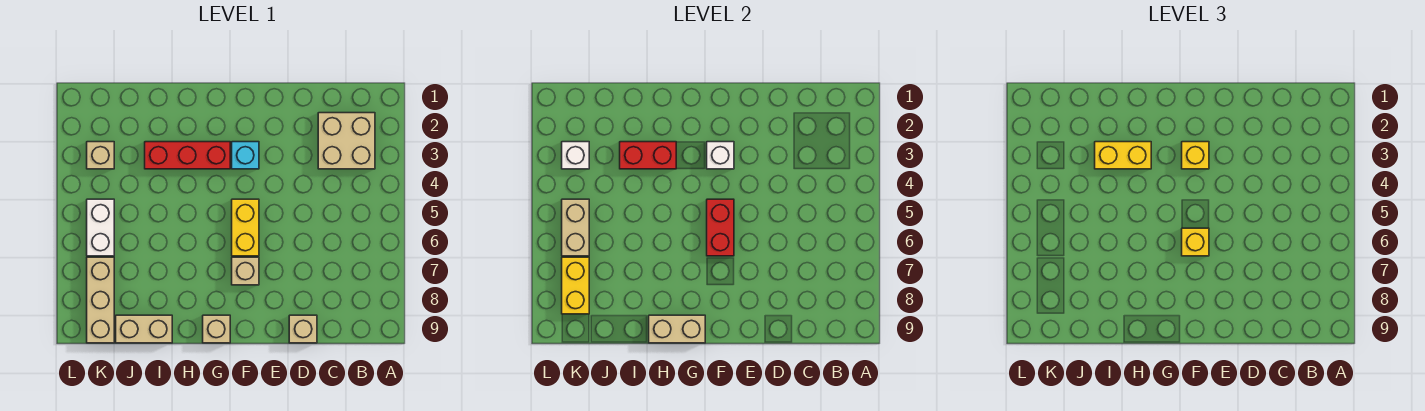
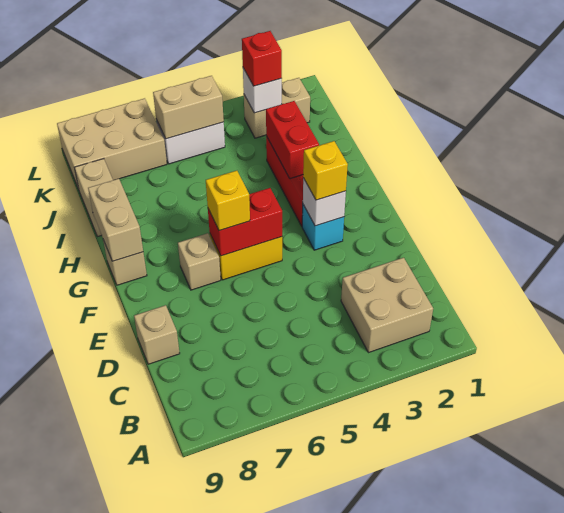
yellow 1x2 brick [1095,142,1151,169] -> none
tan 1x1 brick [87,142,114,169] -> tan 1x2 brick [244,78,310,138]
none -> red 1x1 brick [242,31,282,86]
tan 1x3 brick [87,257,114,343] -> tan 2x3 brick [57,98,167,189]
yellow 1x2 brick [562,257,589,314] -> none

